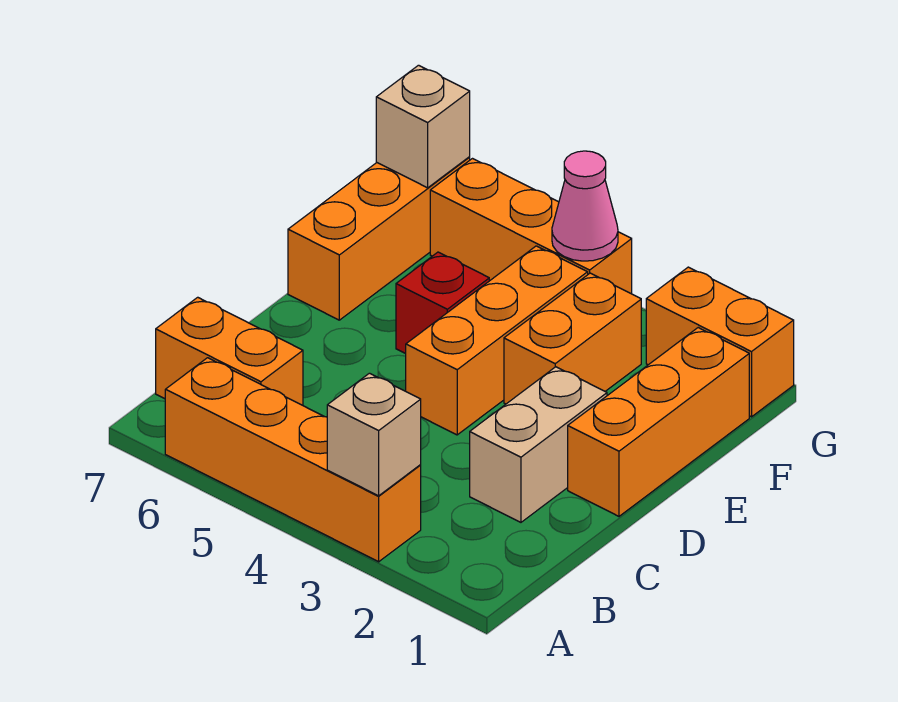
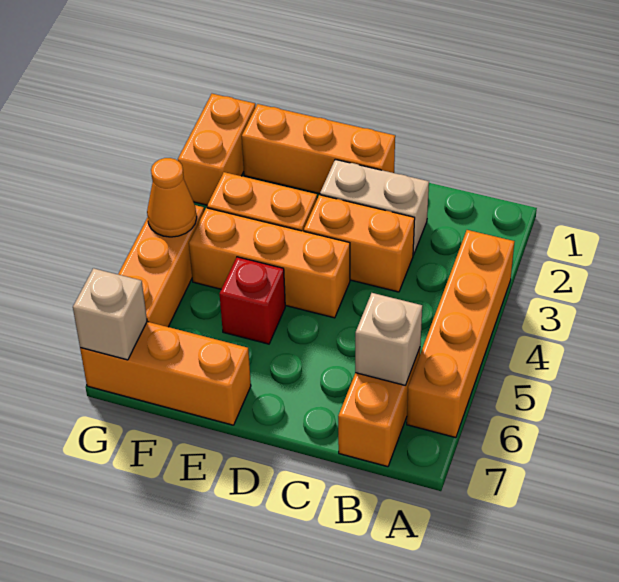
tan 1x1 brick [327,373,421,496] -> tan 1x1 brick moved to [355,293,422,386]
none -> orange 1x2 brick [304,195,415,292]
pink 1x1 cone [552,151,618,261] -> orange 1x1 cone [147,158,197,237]

